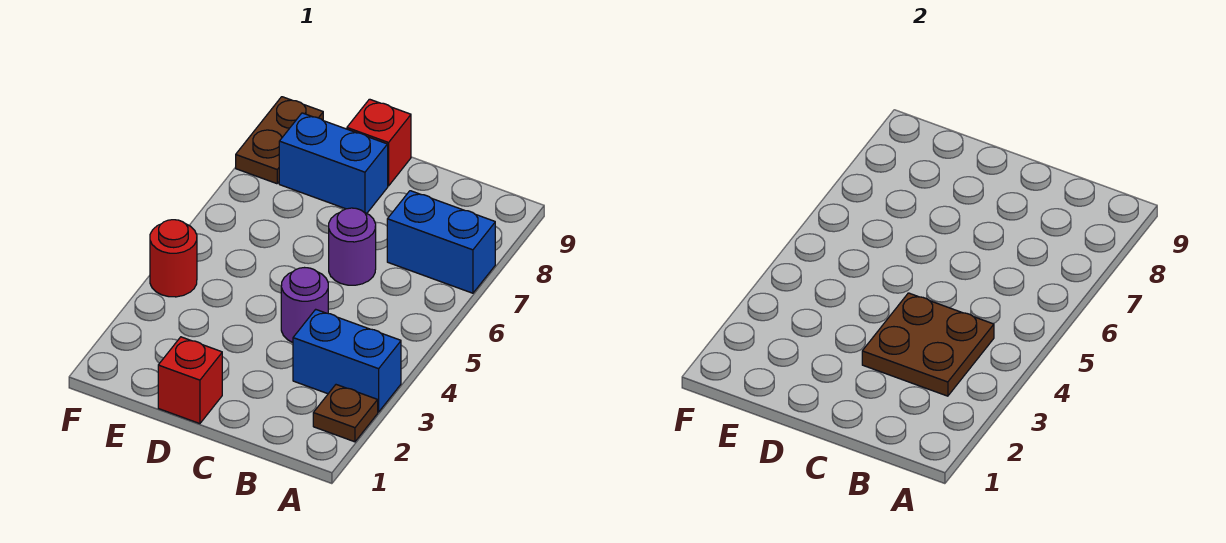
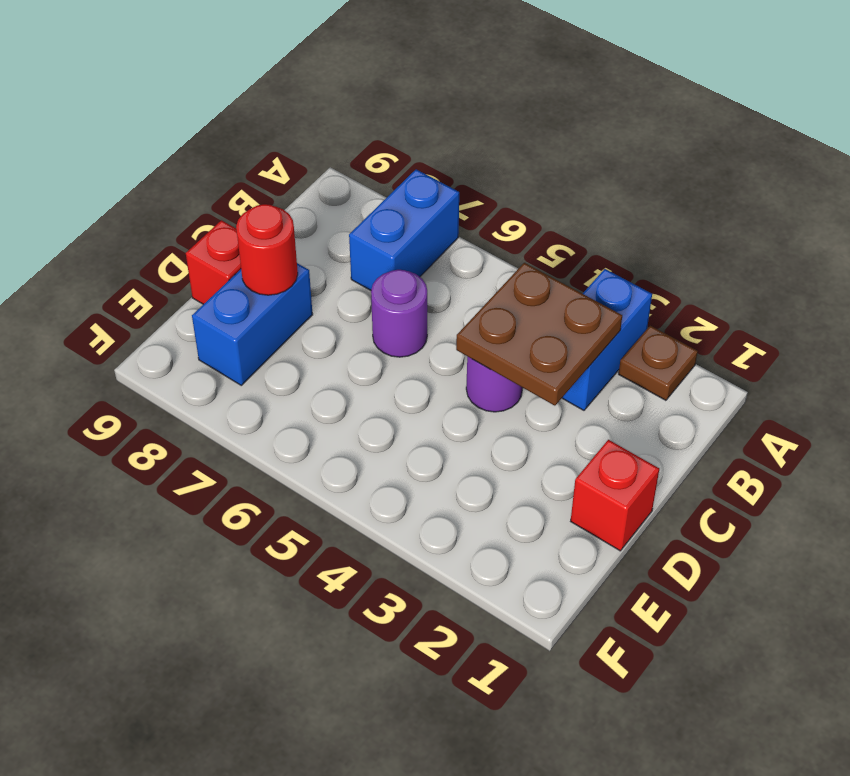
red 1x1 round brick [150,220,197,297] -> red 1x1 round brick moved to [236,204,298,295]
brown 1x2 plate [236,97,323,184] -> none

